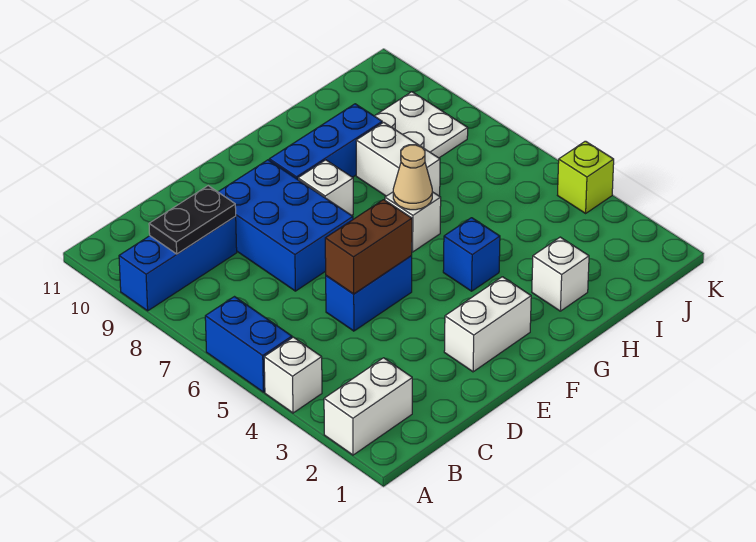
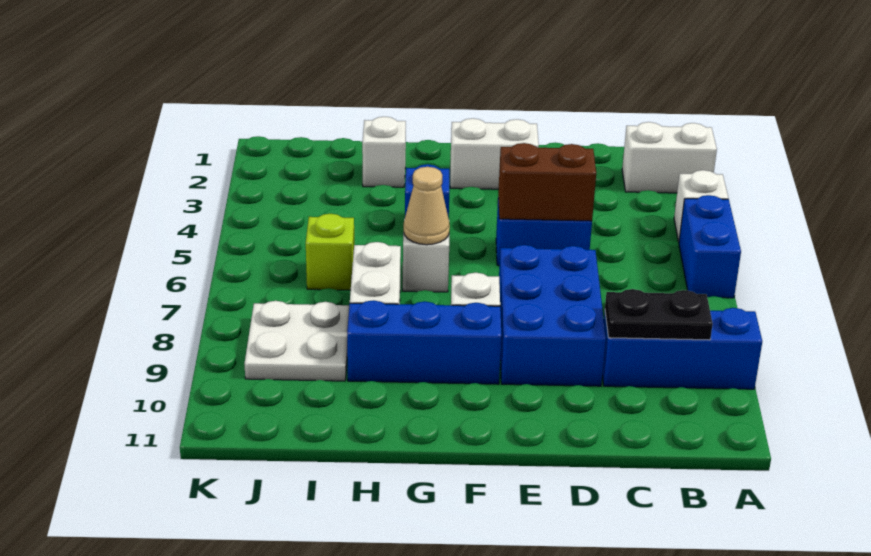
lime 1x1 brick [558,141,614,213] -> lime 1x1 brick moved to [306,214,354,290]

